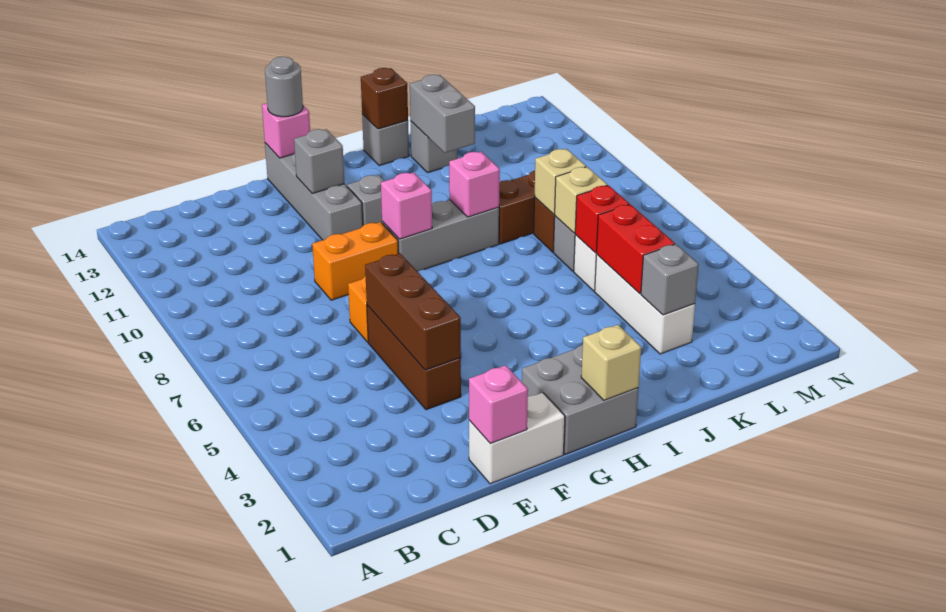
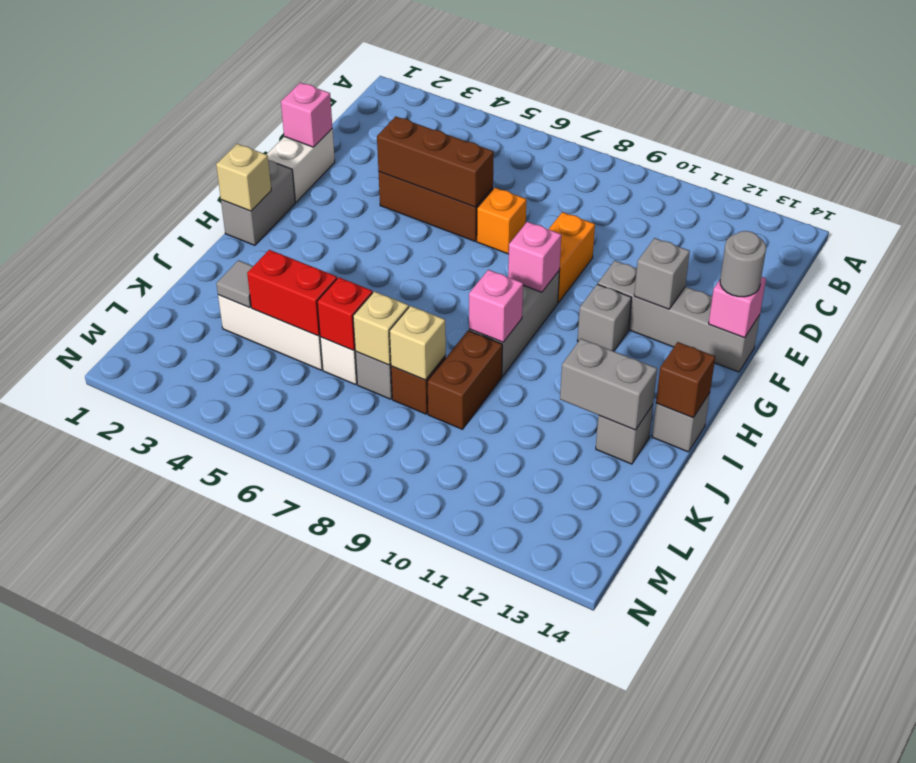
grey 2x2 brick [522,345,638,455] -> grey 1x2 brick [221,161,295,245]
grey 1x1 brick [641,244,699,315] -> grey 1x1 tile [216,260,253,308]

